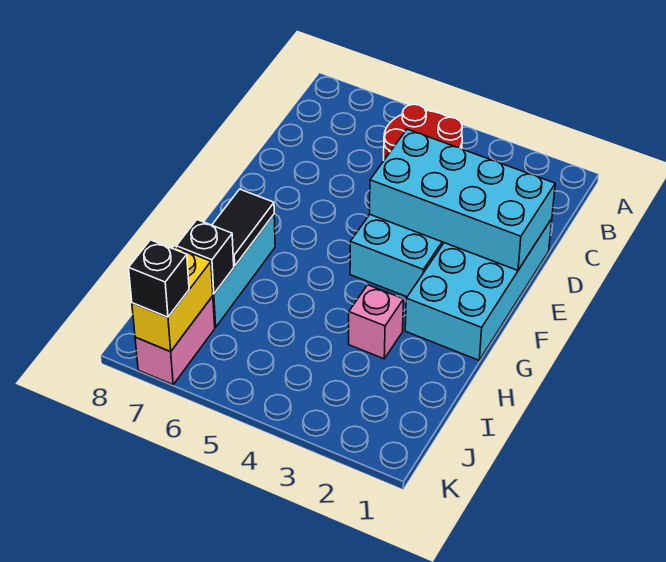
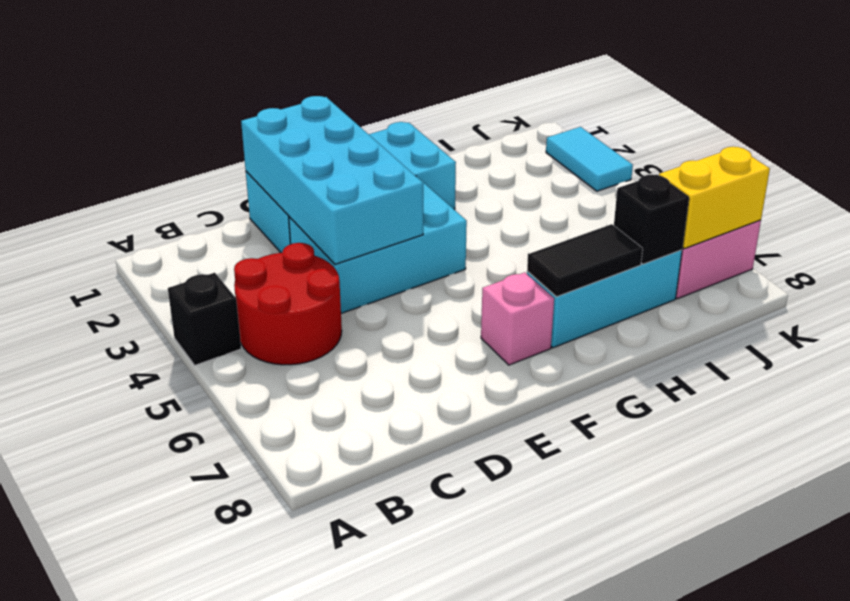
pink 1x1 brick [349,285,404,359] -> pink 1x1 brick moved to [481,272,554,365]
none -> cyan 1x2 tile [546,127,633,191]
black 1x1 brick [129,240,189,317] -> black 1x1 brick moved to [168,273,241,365]

